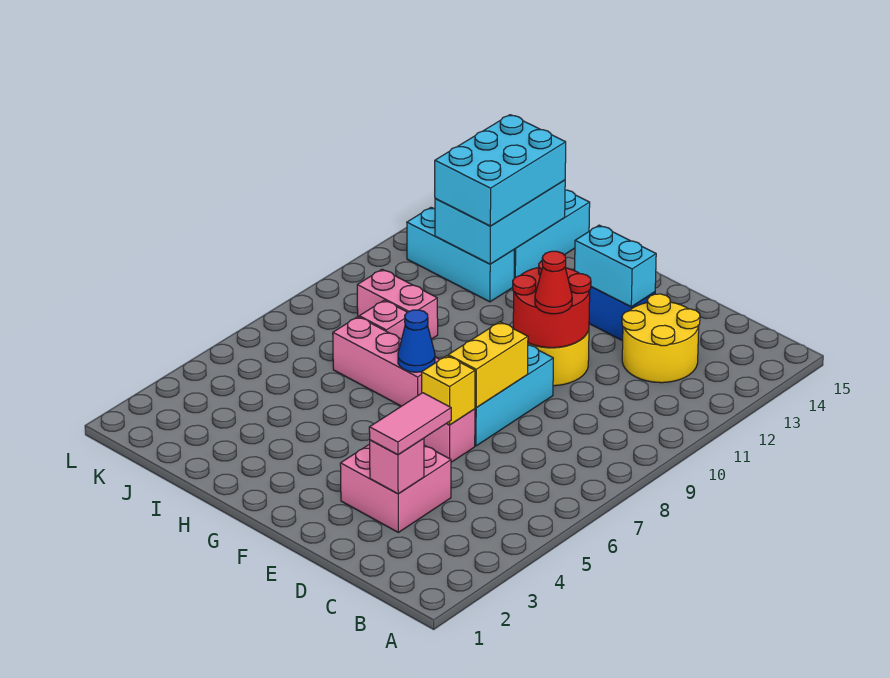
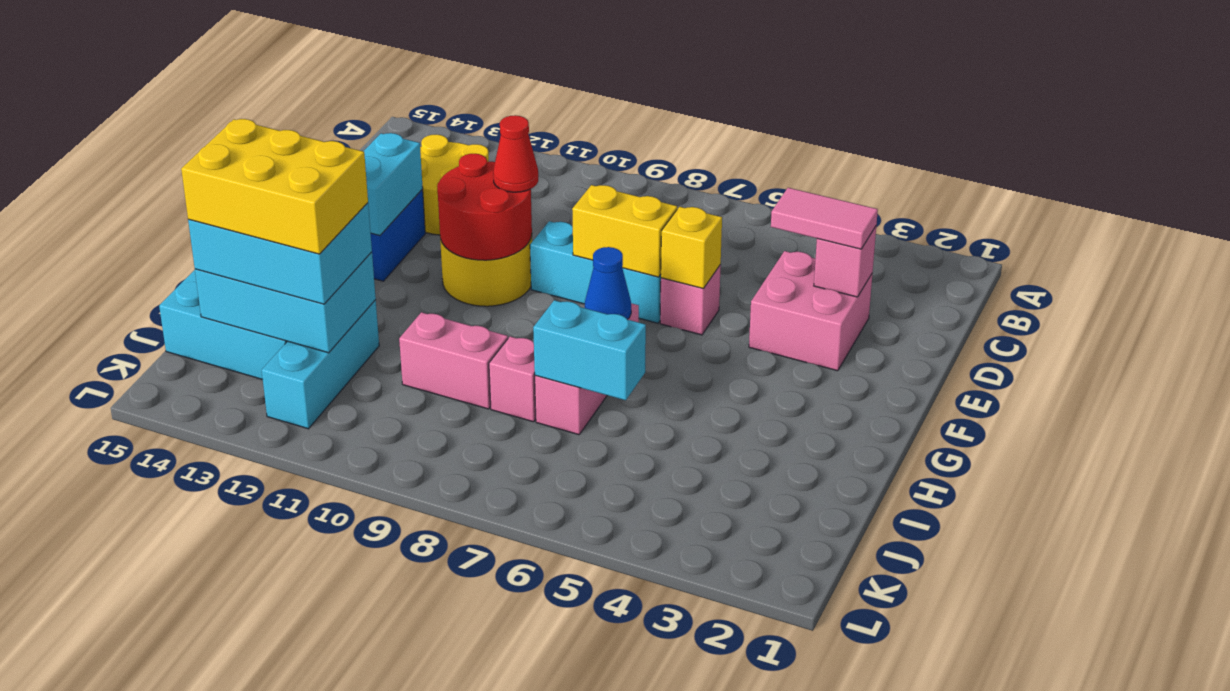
none -> cyan 1x2 brick [533,300,646,400]
pink 1x2 brick [357,269,438,339] -> pink 1x2 brick turned to [399,312,508,409]
none -> yellow 2x3 brick [181,119,368,254]

